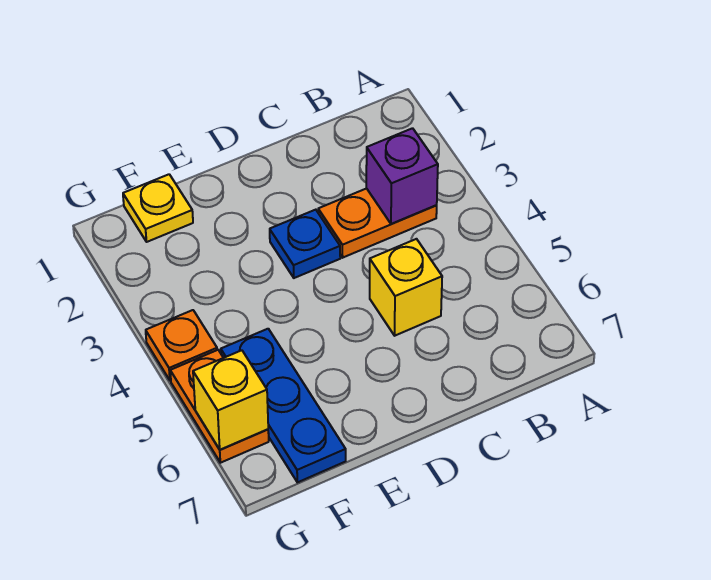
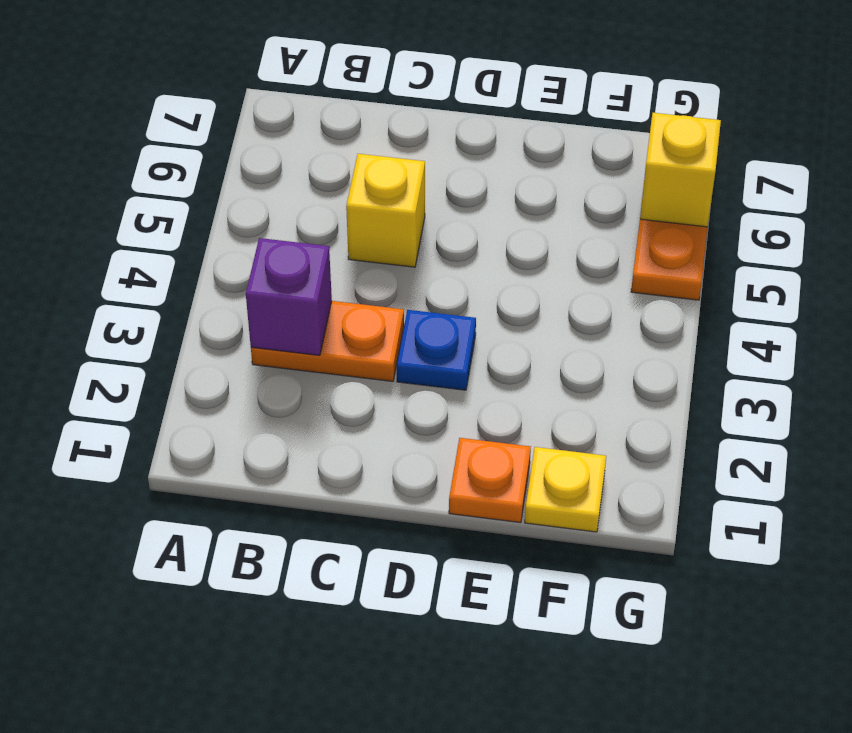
blue 1x3 plate [221,329,346,482] -> none
orange 1x1 plate [146,310,217,381] -> orange 1x1 plate moved to [449,438,531,523]

